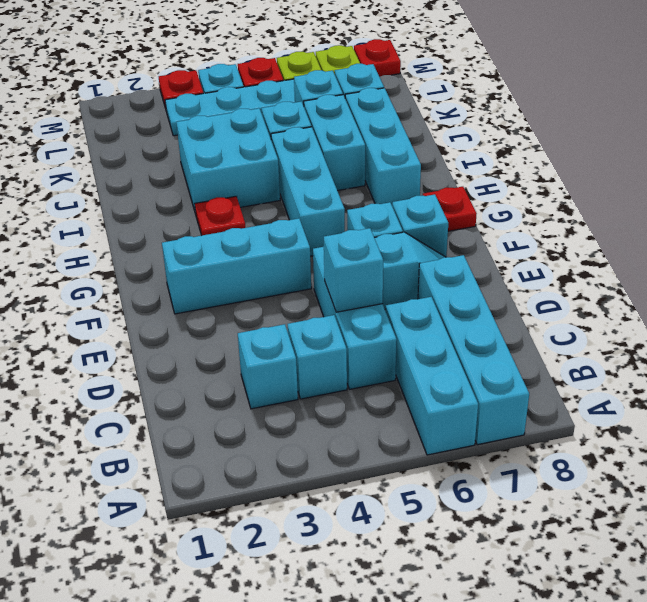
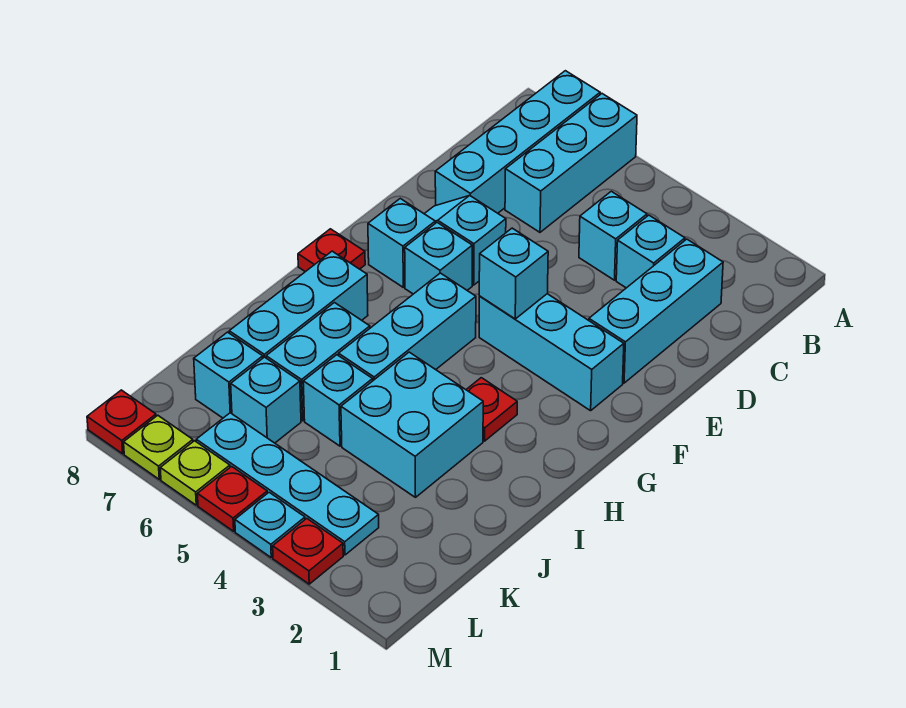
cyan 1x3 brick [313,247,397,389] -> cyan 1x3 brick moved to [589,239,723,383]
cyan 1x1 brick [324,228,383,312] -> cyan 1x1 brick moved to [479,228,548,319]

